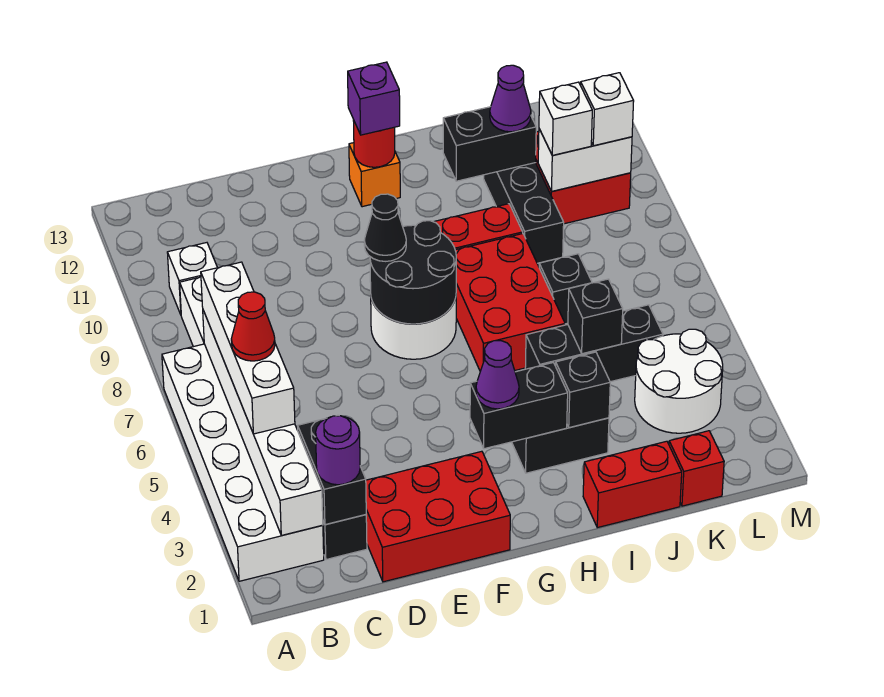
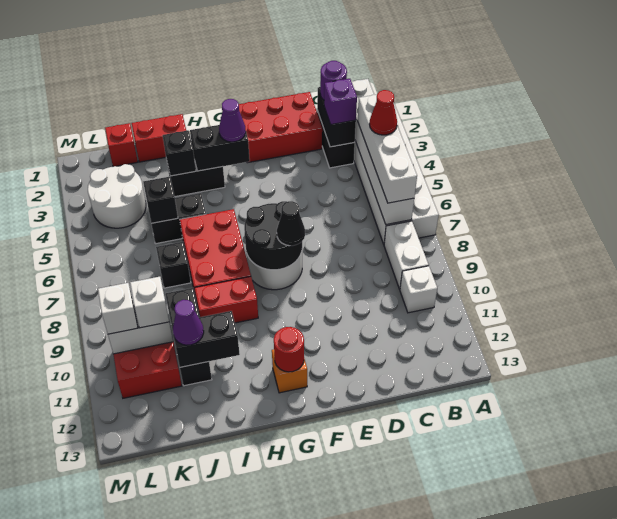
purple 1x1 brick [348,62,400,135] -> purple 1x1 brick moved to [324,79,357,125]
black 1x3 brick [525,305,663,382] -> black 1x2 brick [151,193,206,244]

